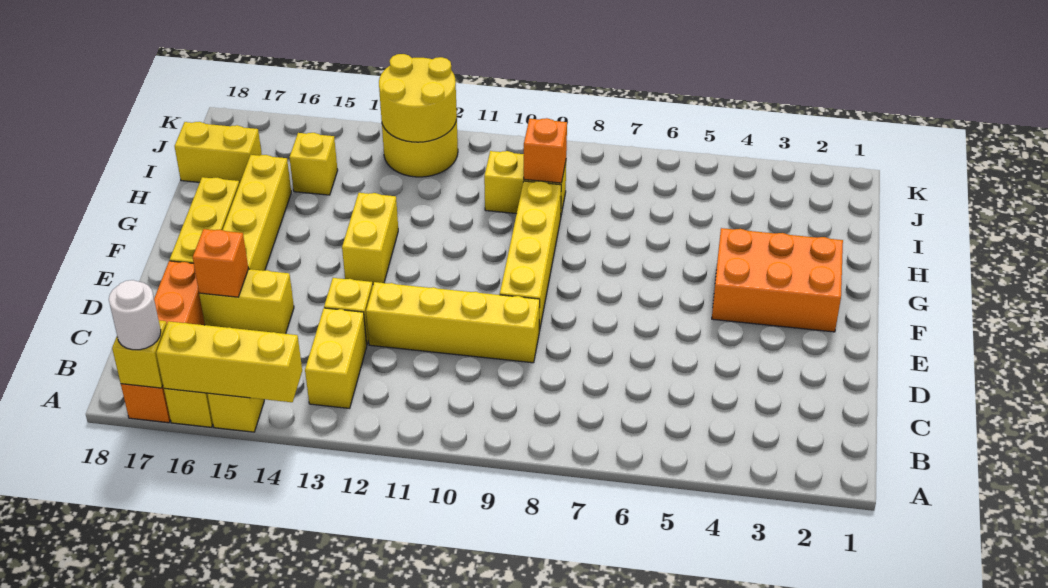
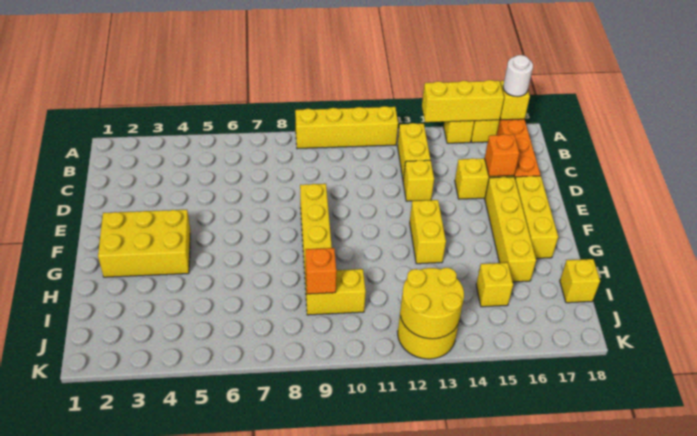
yellow 1x4 brick [366,282,540,363] -> yellow 1x4 brick moved to [295,106,398,149]
orange 2x3 brick [712,228,843,332] -> yellow 2x3 brick [98,210,190,277]
yellow 1x2 brick [175,122,262,184] -> yellow 1x1 brick [560,259,600,303]

